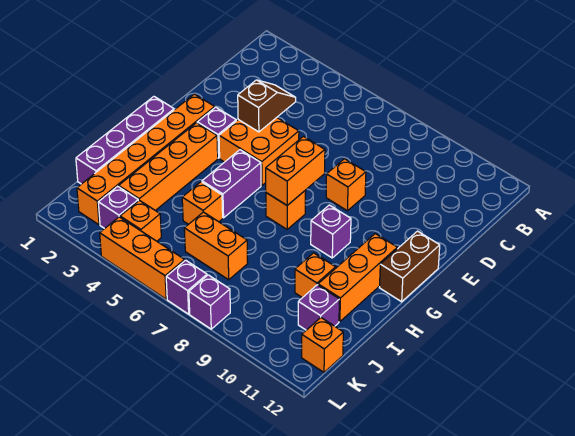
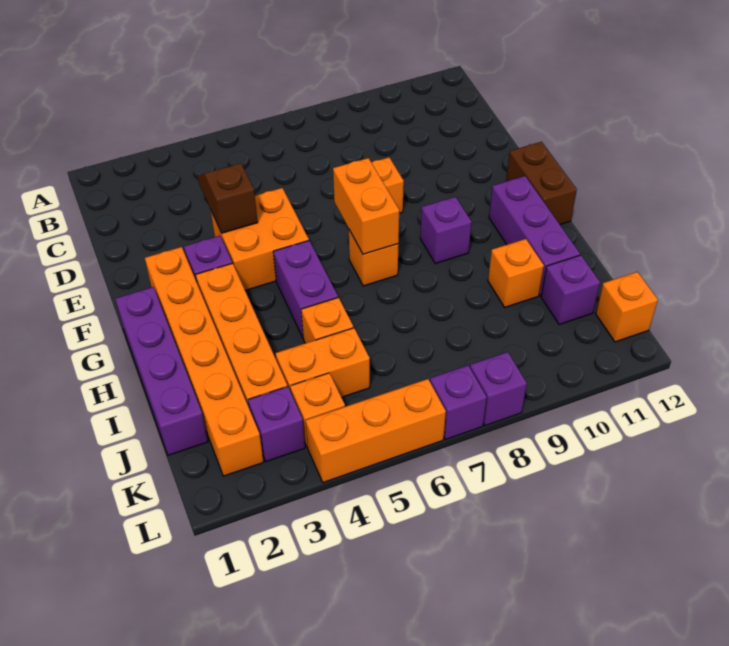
orange 1x3 brick [318,234,397,322] -> purple 1x3 brick [489,176,580,296]
orange 1x2 brick [184,212,248,280] -> orange 1x2 brick moved to [275,328,370,397]

